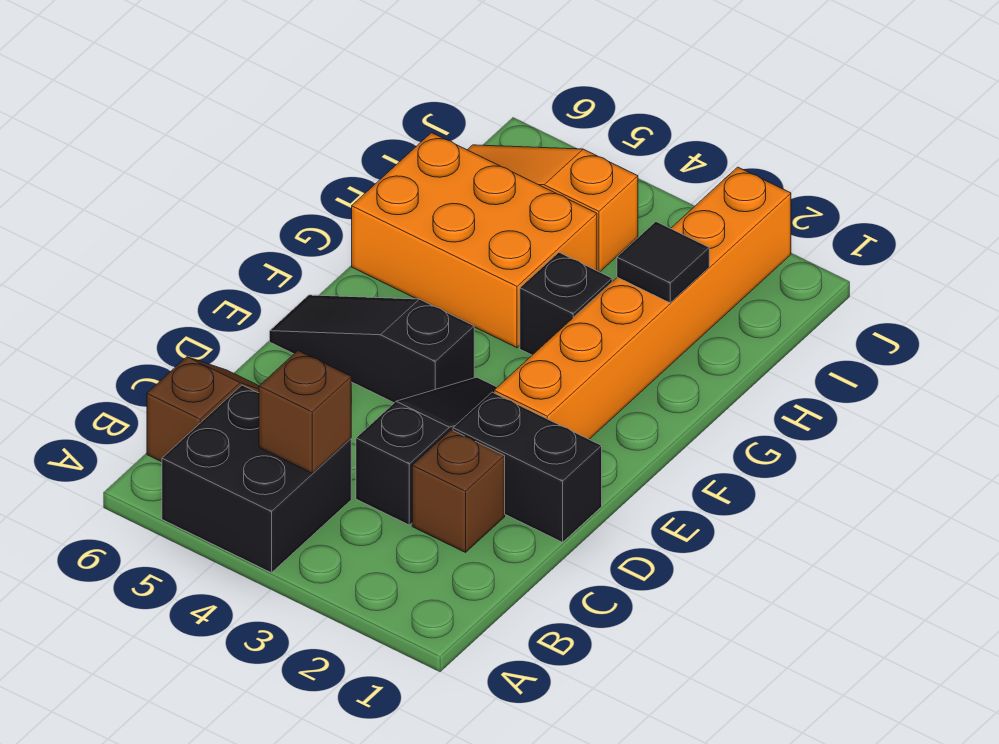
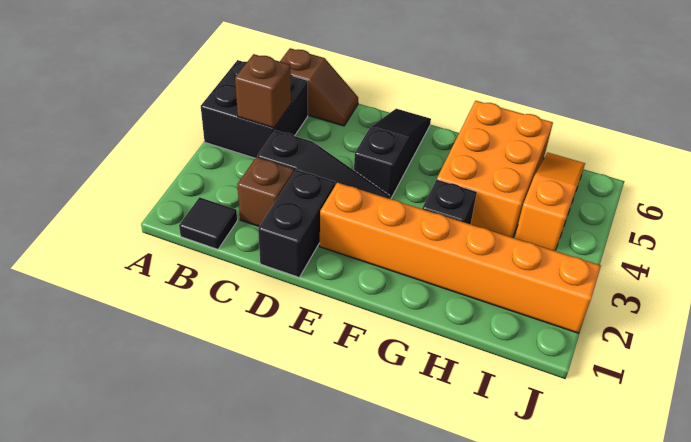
black 1x1 tile [617,222,709,303] -> black 1x1 tile moved to [179,197,237,249]

